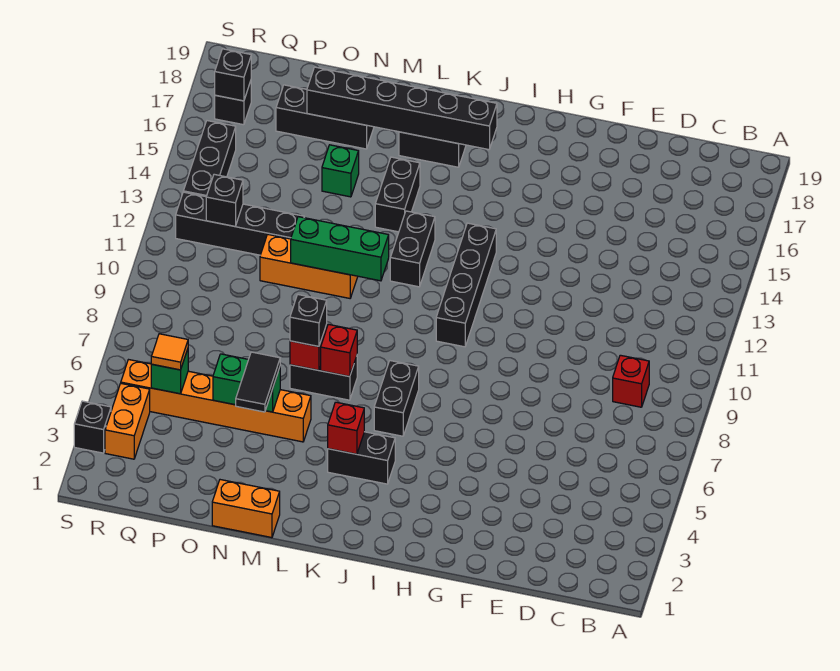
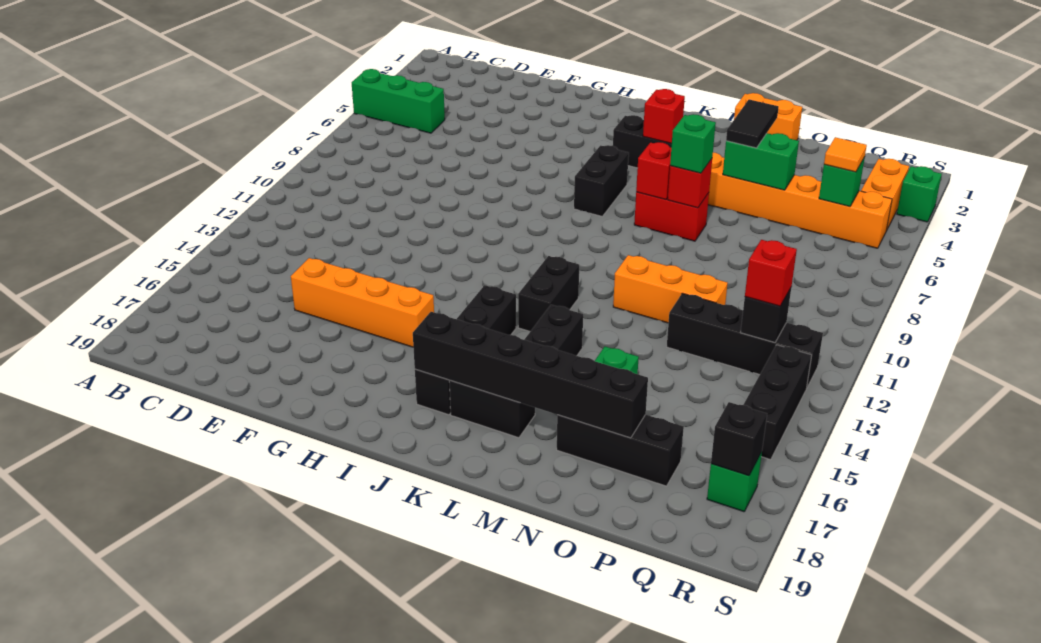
red 1x1 brick [613,355,649,407] -> red 1x1 brick moved to [745,240,797,306]
none -> orange 1x4 brick [291,258,434,347]
black 1x4 brick [436,223,496,347] -> black 1x4 brick moved to [415,285,516,415]
black 1x2 brick [290,356,357,400] -> red 1x2 brick [634,192,709,241]
green 1x3 brick [291,217,389,281] -> green 1x3 brick moved to [352,69,445,133]
black 1x1 brick [290,295,327,346] -> green 1x1 brick [670,114,716,173]
black 1x1 brick [215,81,251,125] -> green 1x1 brick [707,452,762,512]
black 1x1 brick [74,401,111,453] -> green 1x1 brick [897,166,942,222]

